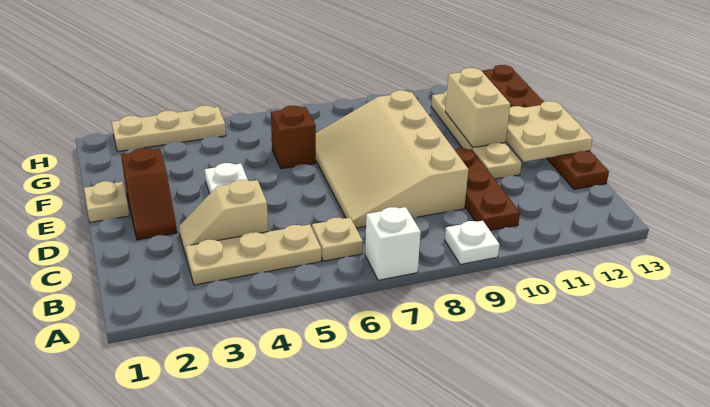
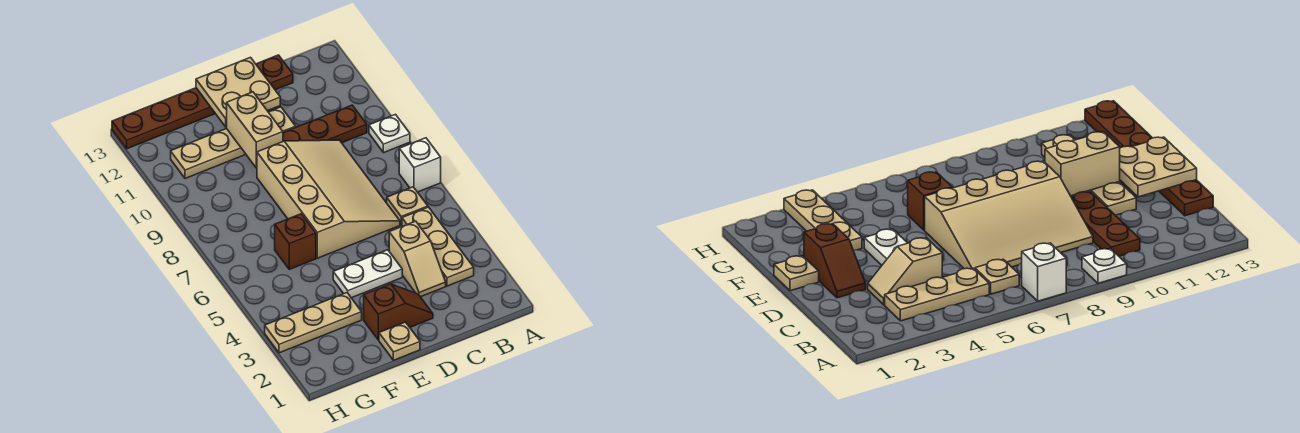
tan 3x4 slope [316,90,469,228] -> tan 3x4 slope turned to [257,140,400,258]
tan 1x2 brick [445,68,510,147] -> tan 1x2 brick turned to [227,92,283,168]
tan 1x3 plate [112,106,226,152] -> tan 1x3 plate turned to [265,293,362,353]

